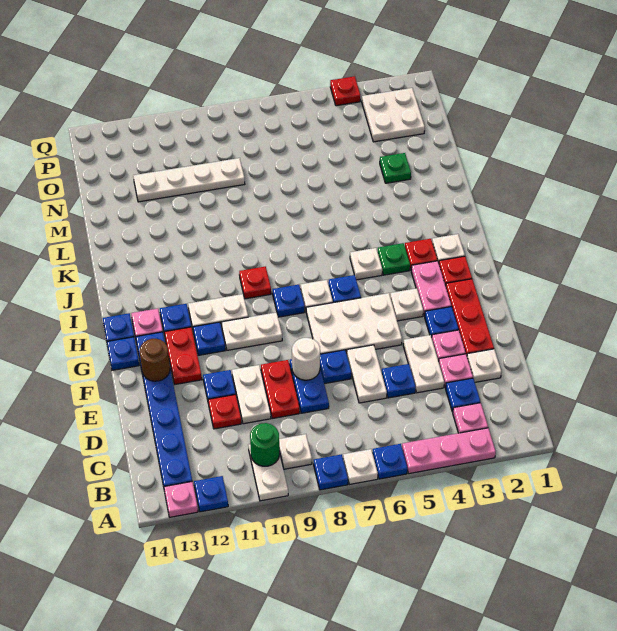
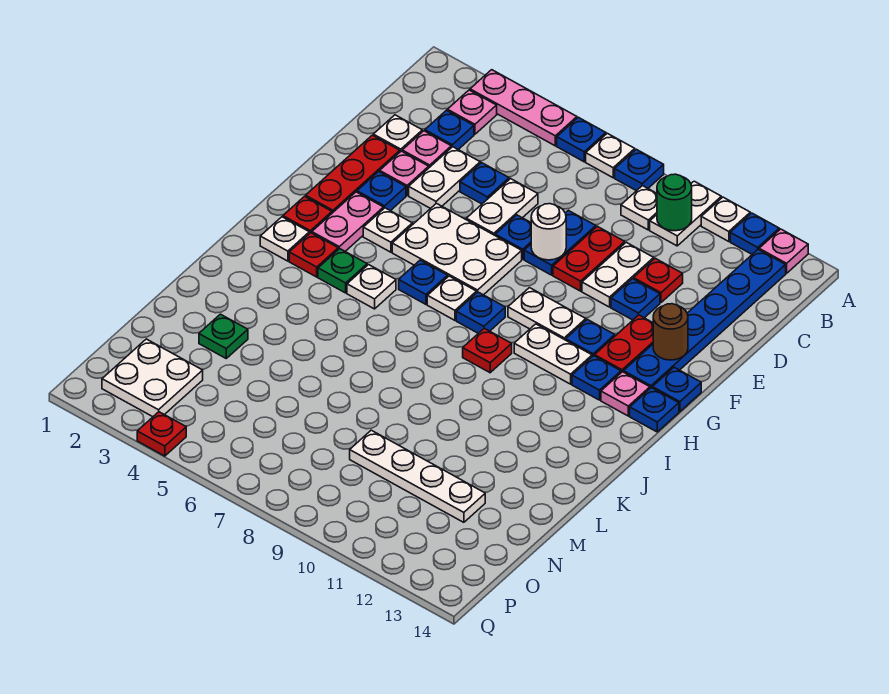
none -> white 1x1 plate [701,197,750,242]

